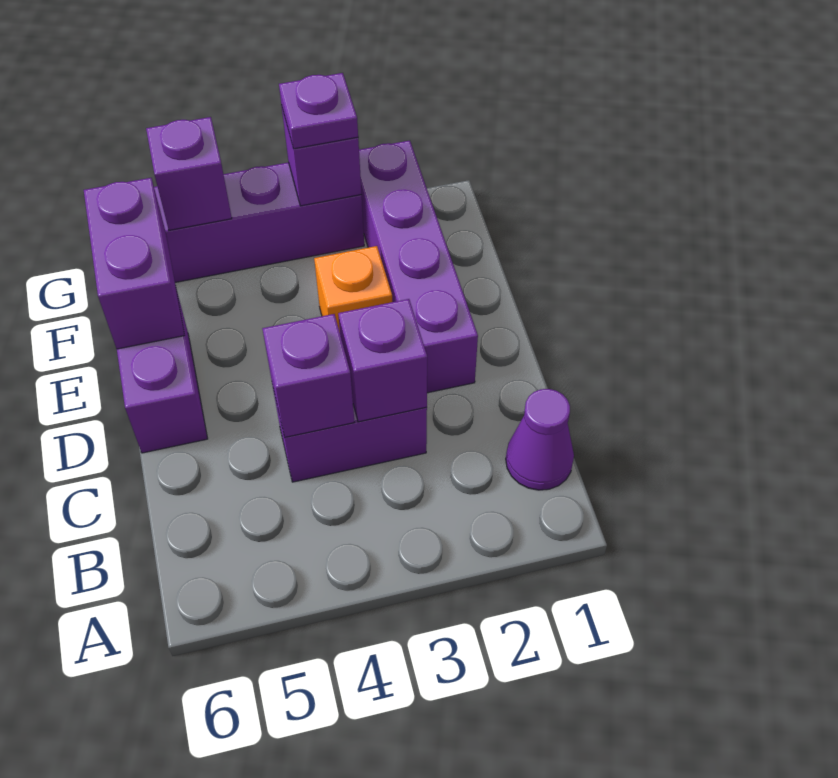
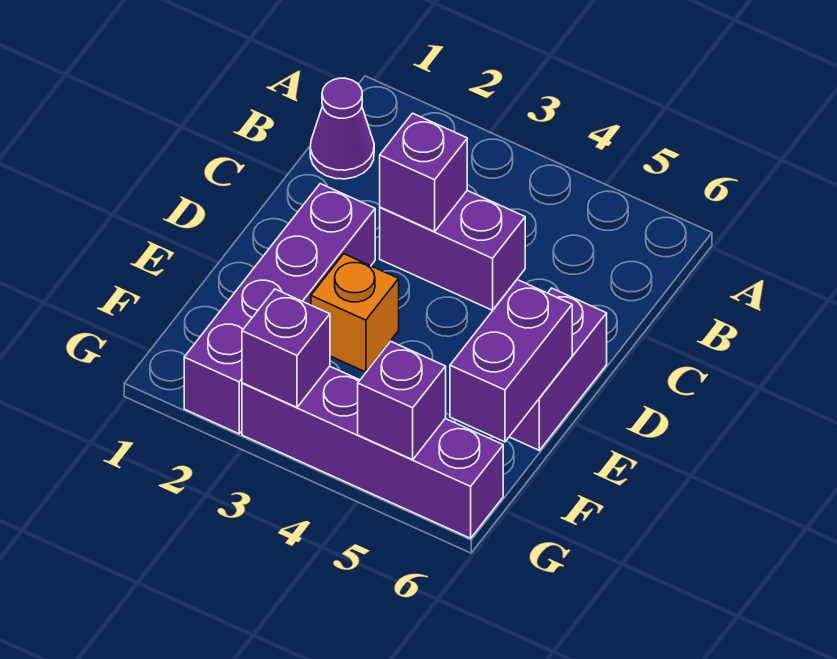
purple 1x1 brick [262,314,354,438] -> none
purple 1x1 plate [279,73,358,149] -> none

